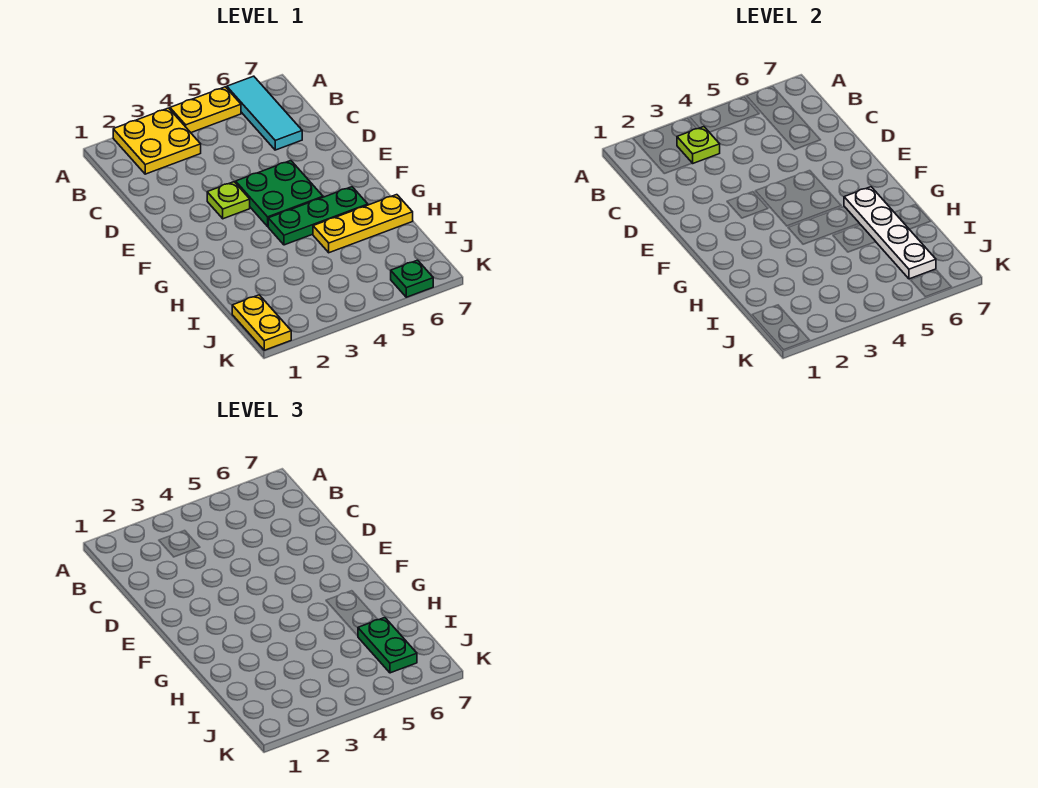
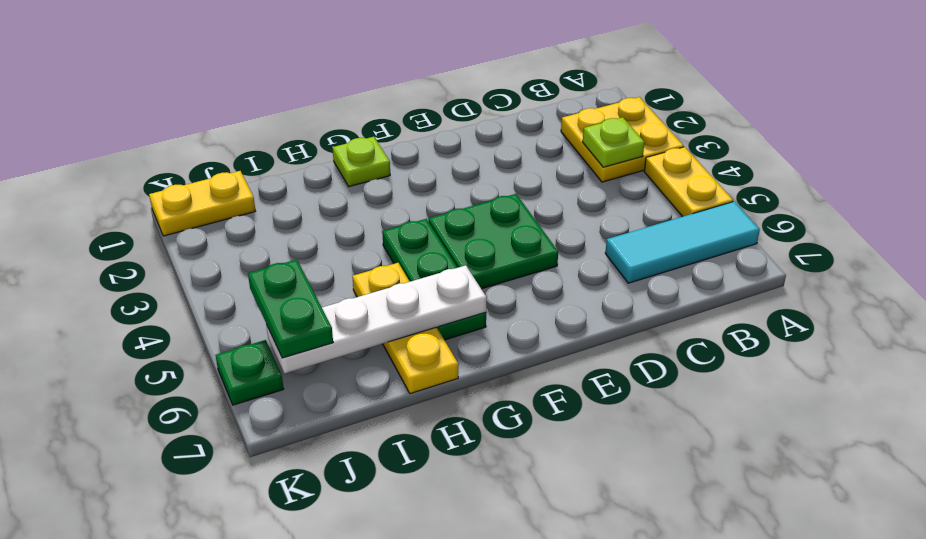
lime 1x1 plate [207,182,250,219] -> lime 1x1 plate moved to [333,137,390,187]
green 1x2 plate [358,618,417,673] -> green 1x2 plate turned to [248,260,333,358]

